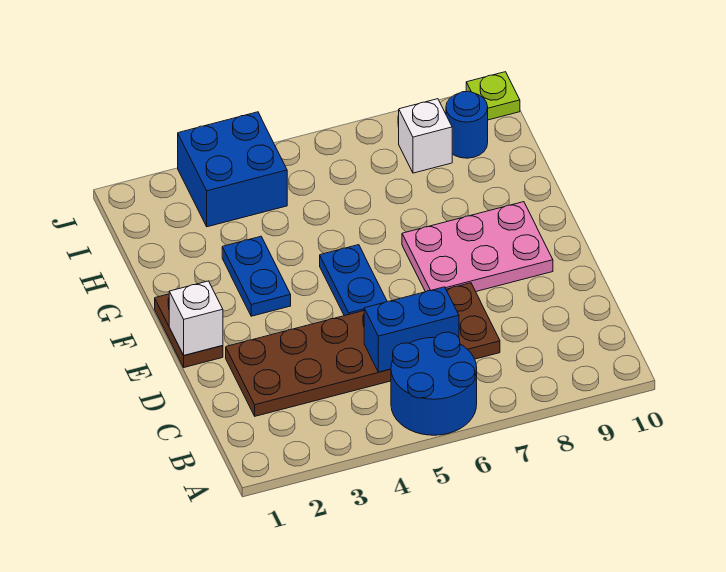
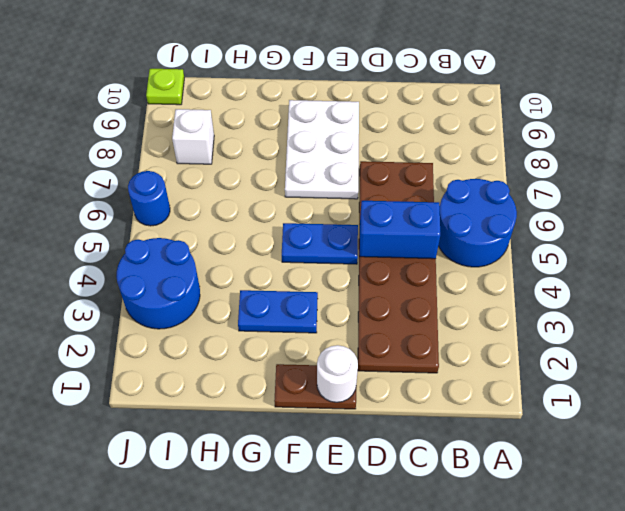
blue 1x2 brick [364,287,459,372] -> blue 1x2 brick turned to [360,201,440,259]
white 1x1 brick [169,281,223,355] -> white 1x1 round brick [317,345,358,402]
pink 2x3 plate [402,202,553,292] -> white 2x3 plate [285,100,359,199]
blue 2x2 brick [178,112,287,227] -> blue 2x2 round brick [116,238,200,329]
blue 1x1 round brick [446,91,488,158] -> blue 1x1 round brick moved to [128,171,170,226]

